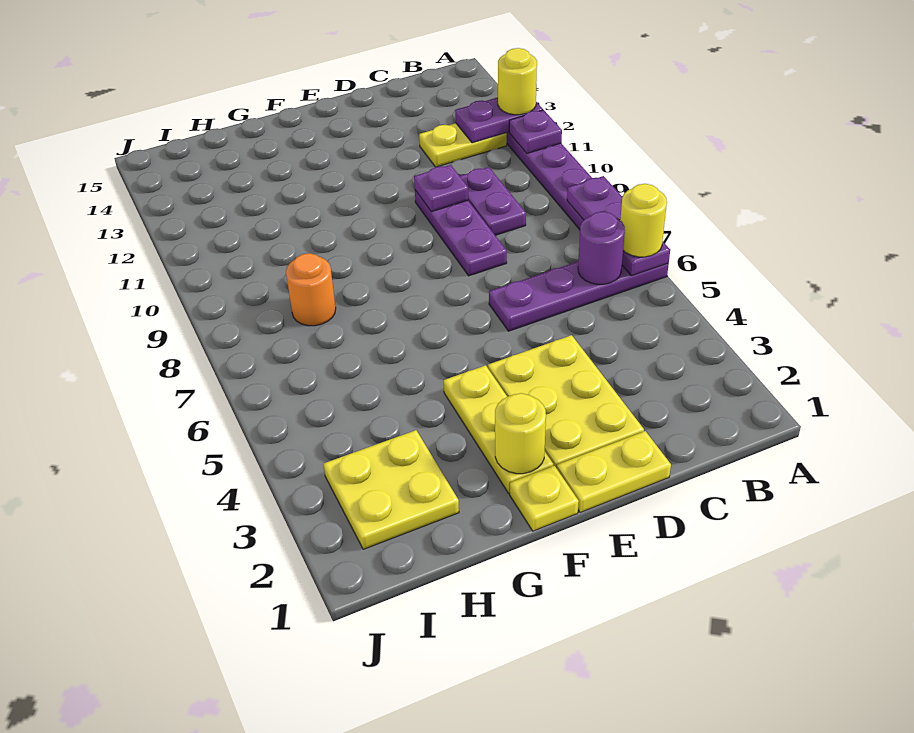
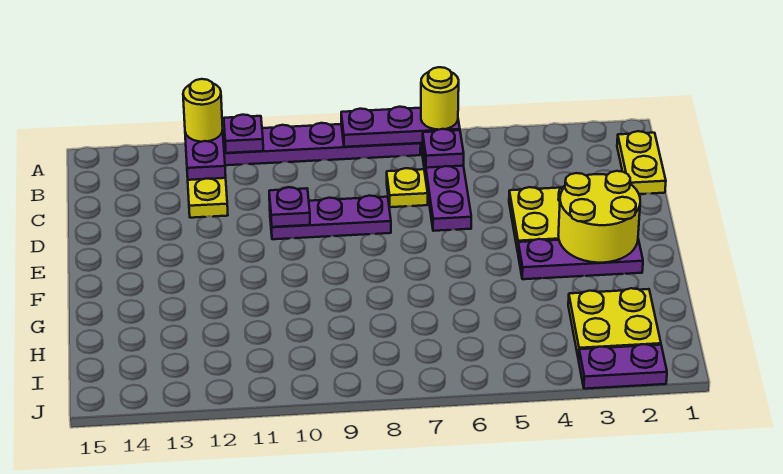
purple 1x1 round brick [578,212,625,284] -> purple 1x1 plate [423,129,464,168]
purple 1x2 plate [460,167,526,235] -> purple 1x2 plate moved to [579,344,667,389]
yellow 1x2 plate [557,431,671,513] -> yellow 1x2 plate moved to [617,131,666,194]
yellow 1x1 plate [510,466,579,531] -> yellow 1x1 plate moved to [387,168,428,207]
yellow 1x3 plate [444,365,553,493] -> purple 1x3 plate [518,239,643,279]
yellow 1x1 round brick [495,393,546,474] -> yellow 2x2 round brick [558,171,640,263]
orange 1x1 round brick [286,253,336,326] -> none

